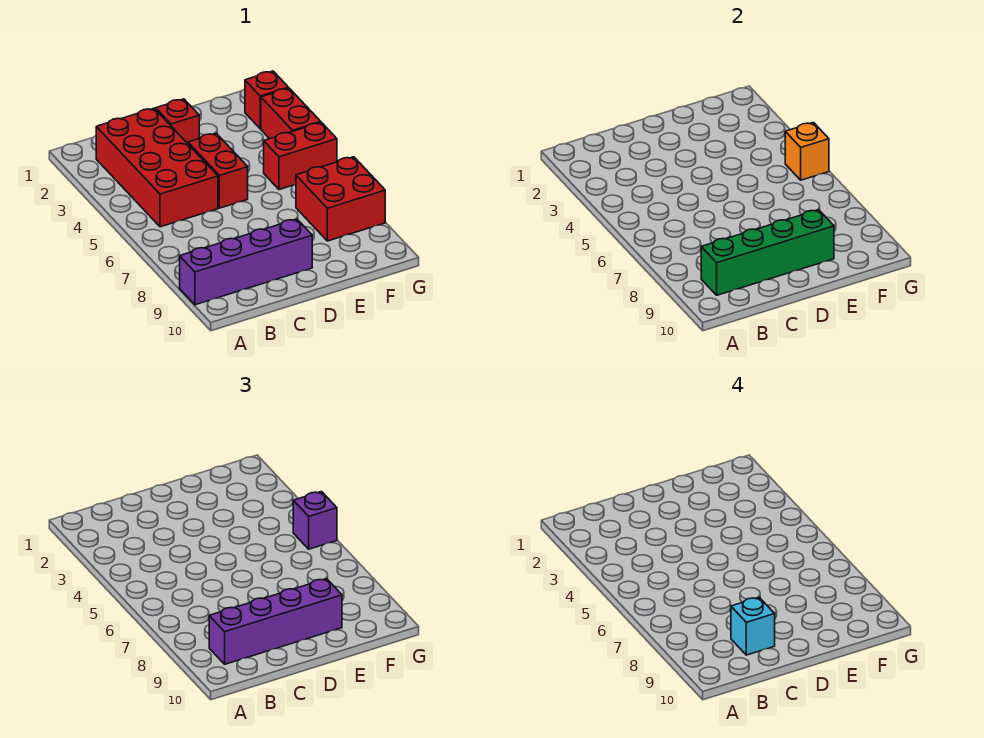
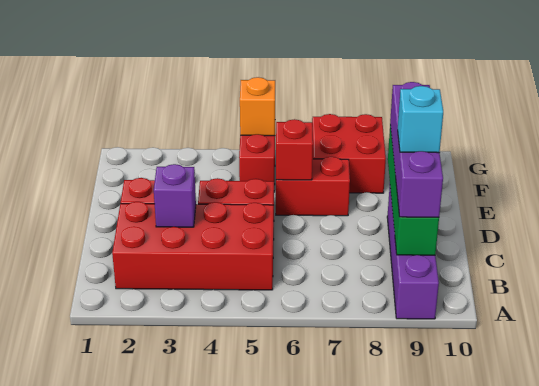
red 1x1 brick [245,71,289,129] -> red 1x1 brick moved to [276,119,313,180]
red 1x2 brick [261,88,321,139] -> red 1x2 brick moved to [276,157,350,216]
purple 1x1 brick [293,492,337,549] -> purple 1x1 brick moved to [154,164,196,227]

